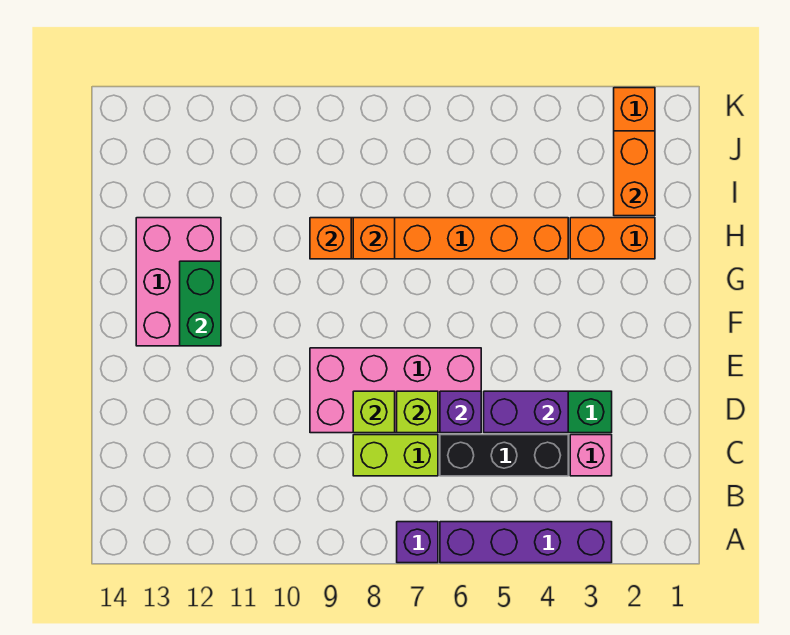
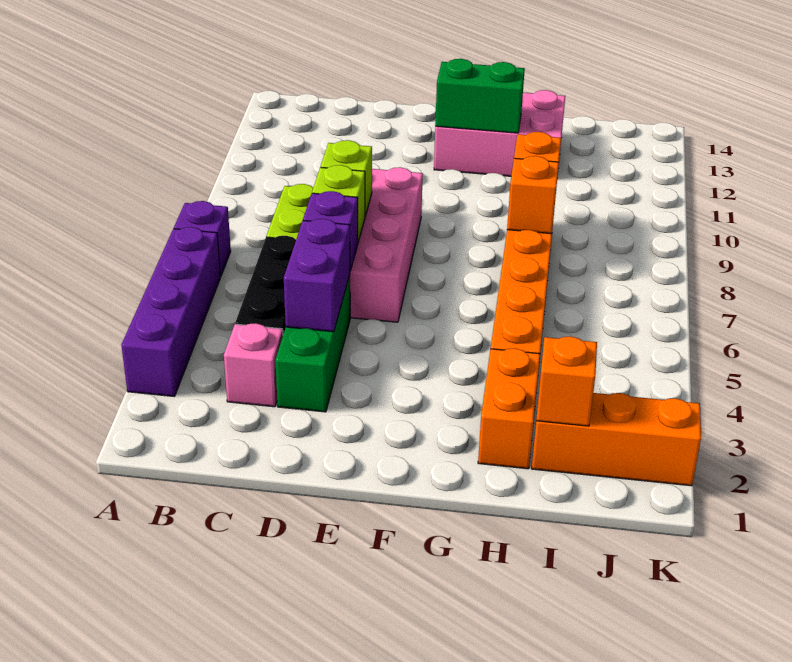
orange 1x2 brick [614,131,655,216] -> orange 1x1 brick [536,336,597,426]

